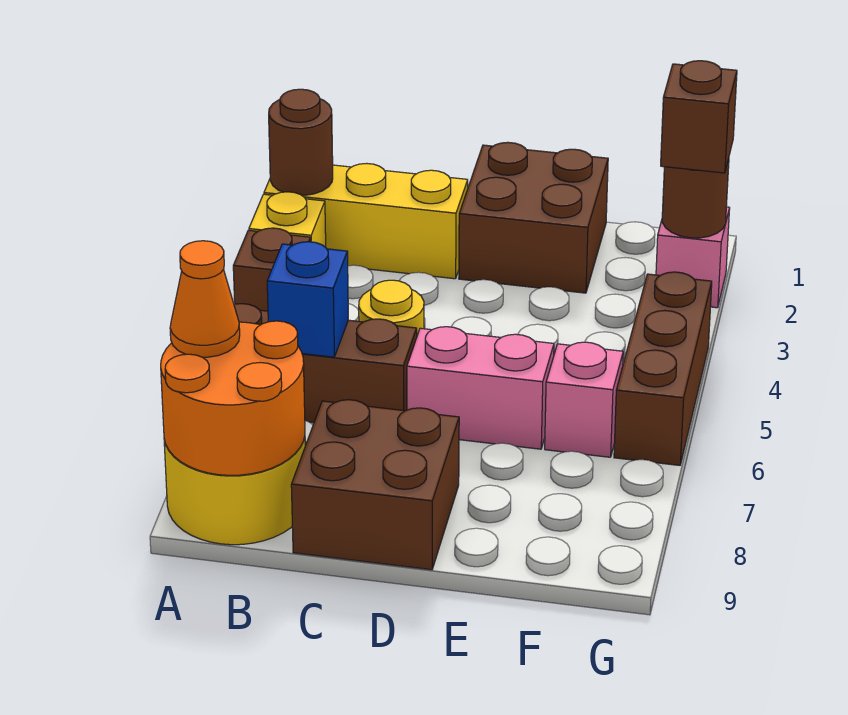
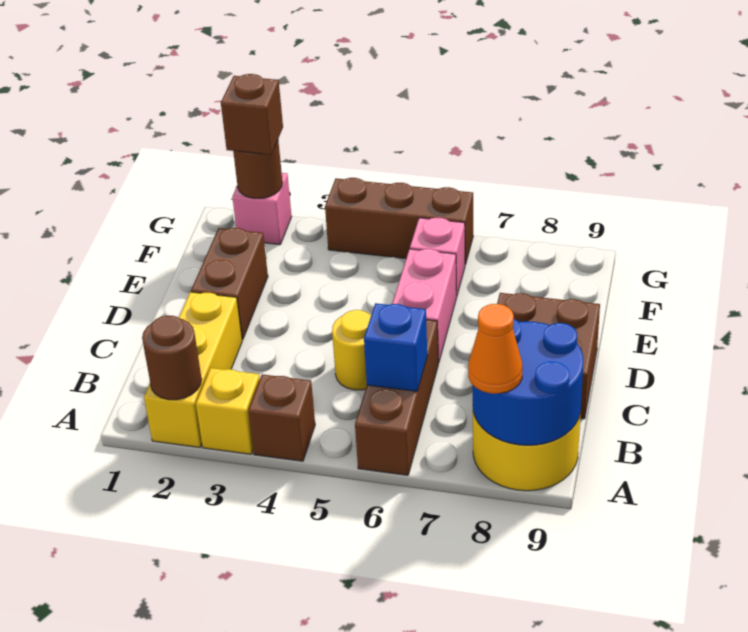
orange 2x2 round brick [161,321,305,475] -> blue 2x2 round brick [473,319,584,445]
brown 2x2 brick [459,142,608,293] -> brown 1x2 brick [191,228,268,340]

